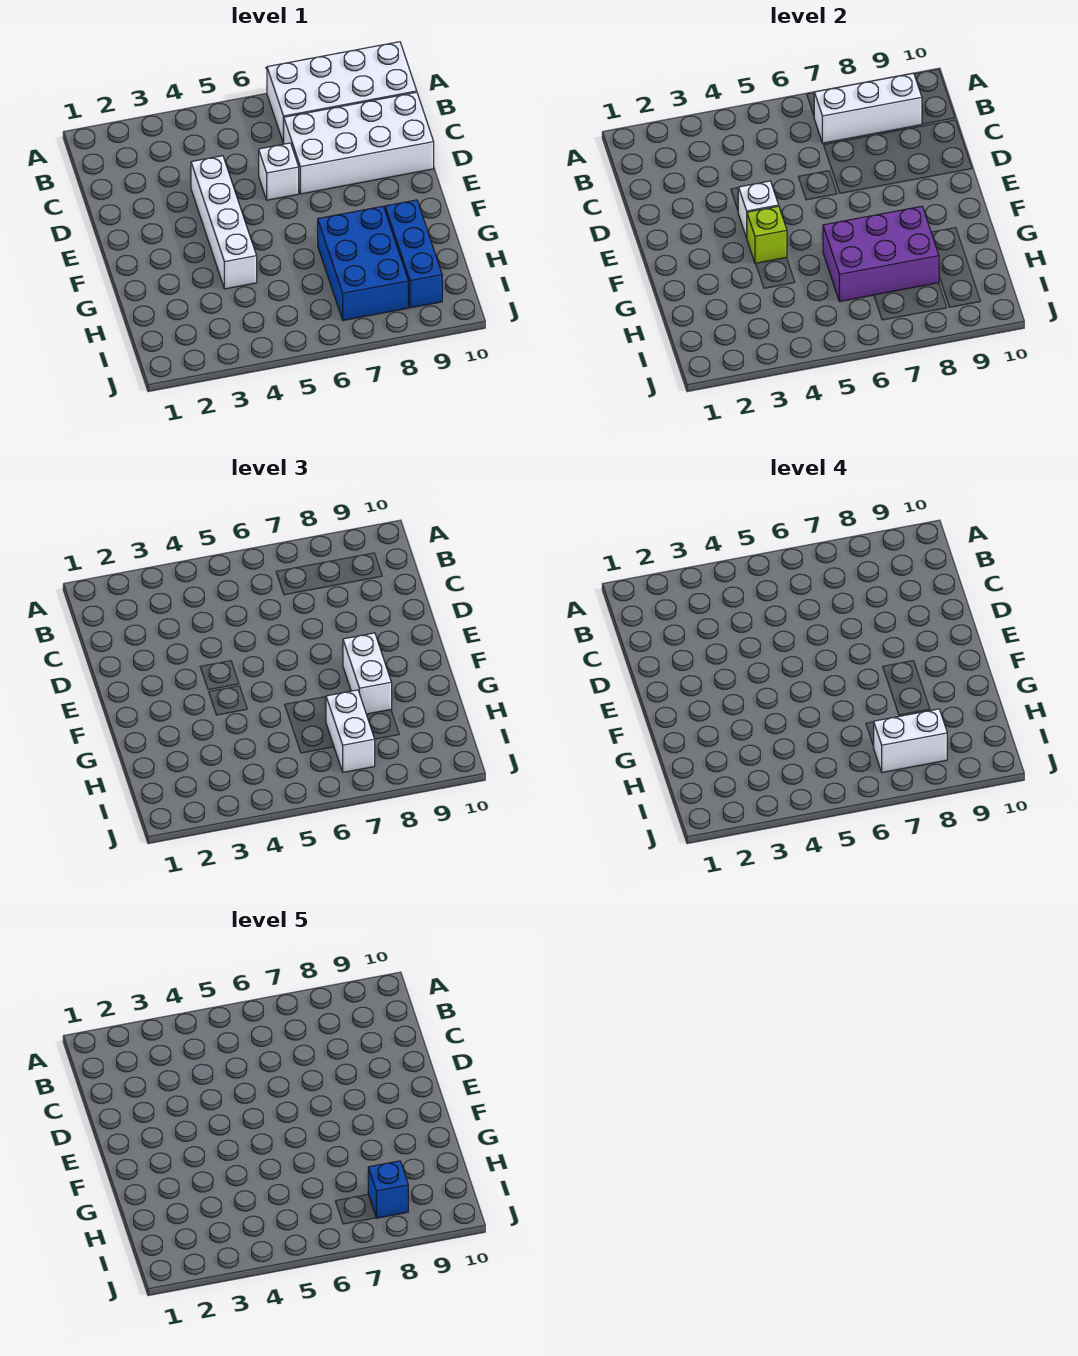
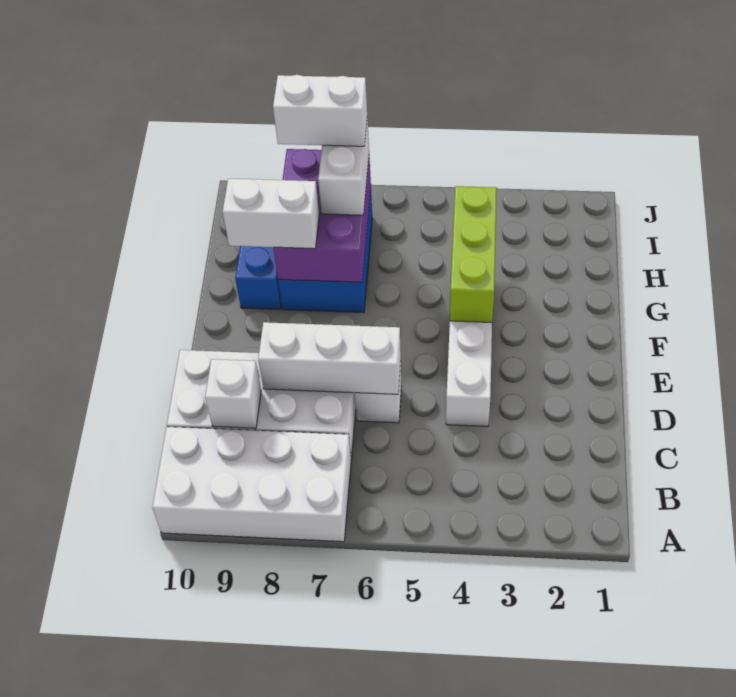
white 1x3 brick [814,73,922,143] -> white 1x3 brick moved to [258,322,401,394]
white 1x1 brick [738,181,779,238] -> white 1x1 brick moved to [205,359,261,428]
lime 1x1 brick [747,206,787,264] -> lime 1x3 brick [450,186,497,322]
white 1x2 brick [343,633,392,714] -> white 1x2 brick turned to [223,179,319,249]
purple 2x3 brick [823,206,939,301] -> purple 2x3 brick turned to [273,149,371,282]
blue 1x1 brick [368,1161,408,1218] -> none

